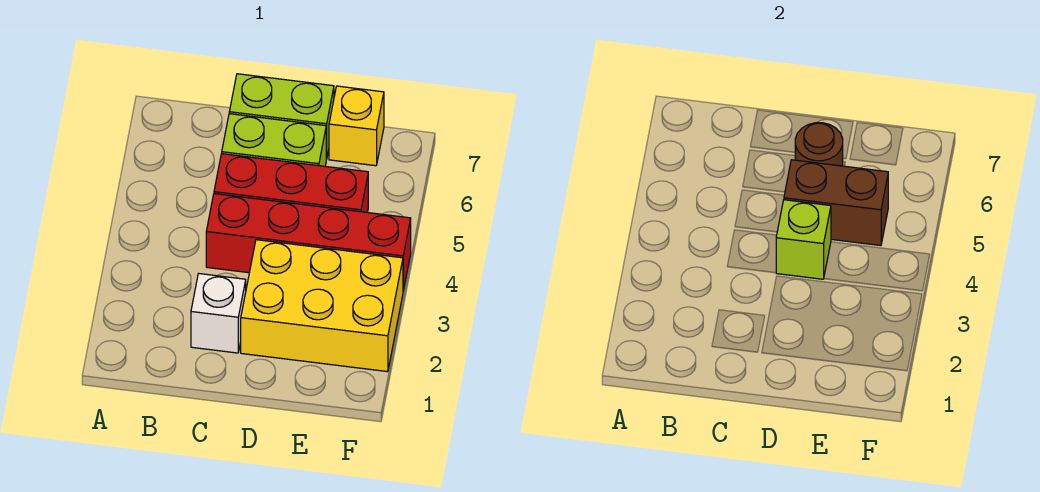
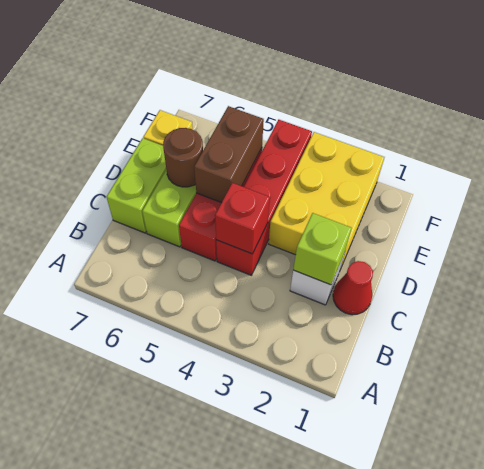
none -> red 1x1 cone [333,261,373,315]
none -> red 1x1 brick [215,183,270,254]
lime 1x1 brick [776,200,831,279] -> lime 1x1 brick moved to [293,213,351,285]

